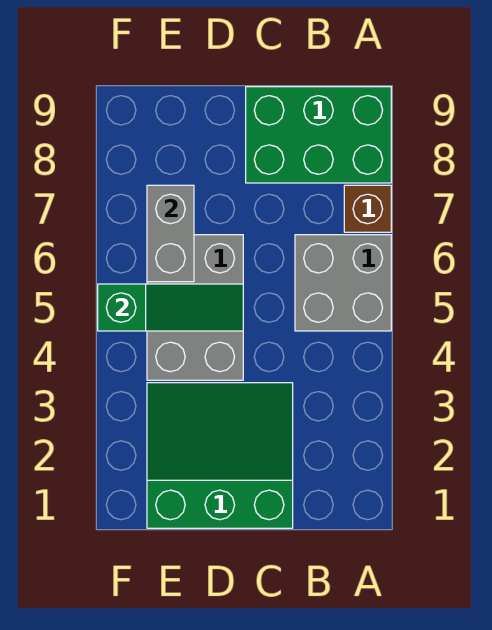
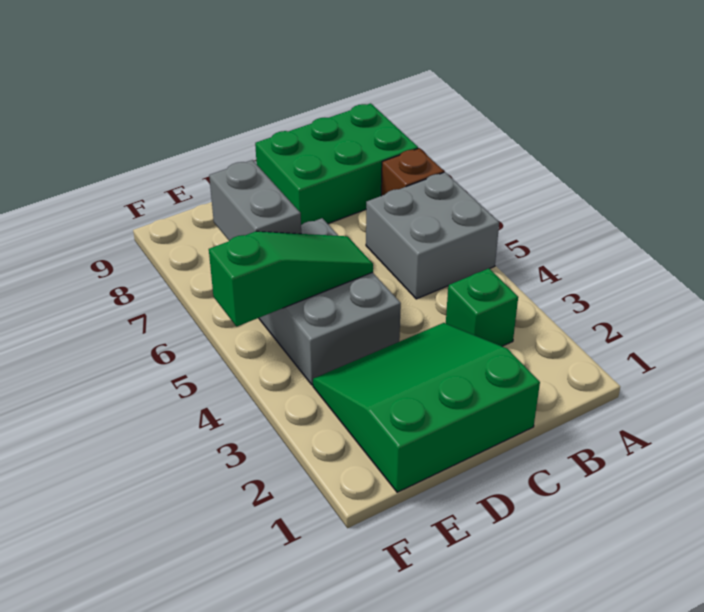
none -> green 1x1 brick [446,268,518,346]

